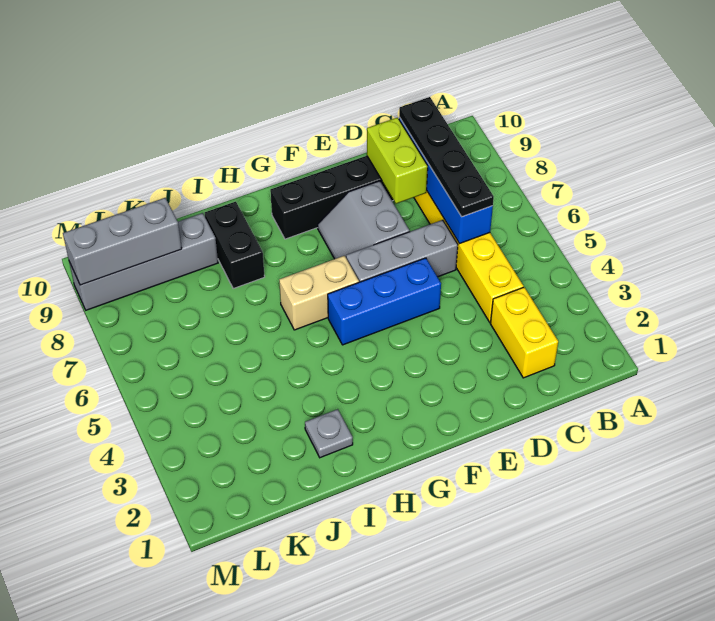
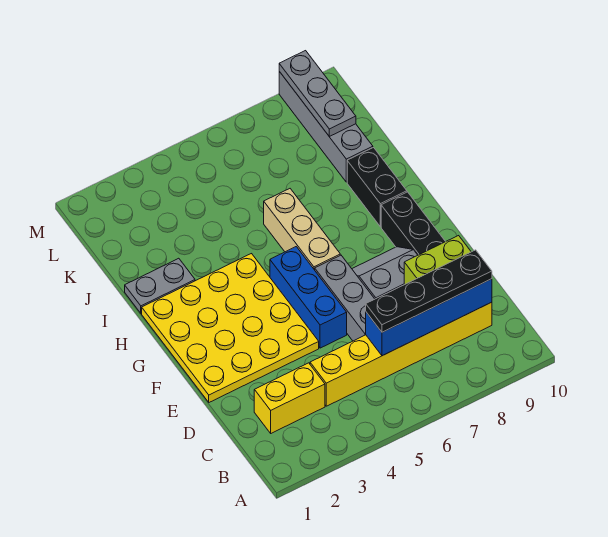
none -> yellow 4x4 plate [142,254,319,402]
tan 1x2 brick [279,256,359,330] -> tan 1x3 brick [264,189,340,270]
grey 1x1 plate [305,409,353,458] -> grey 1x2 plate [125,258,195,313]
black 1x2 brick [205,202,265,289] -> black 1x2 brick turned to [347,148,407,227]
grey 1x3 brick [63,198,182,285] -> grey 1x3 plate [279,51,356,136]

